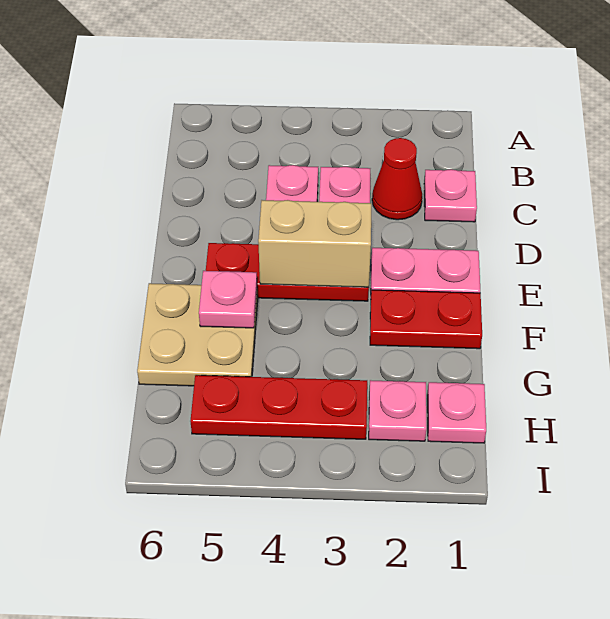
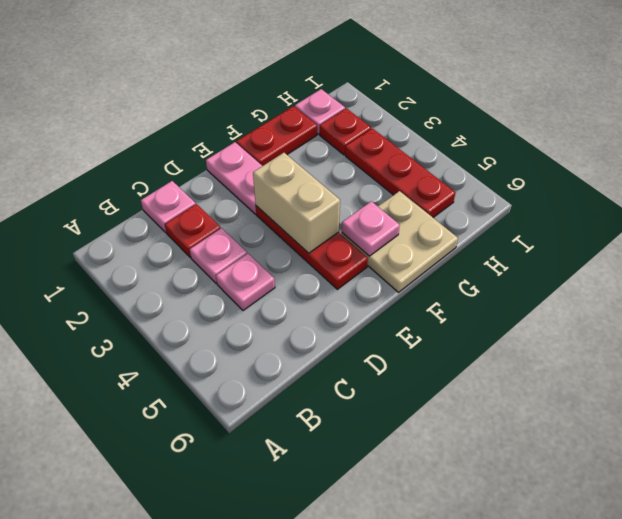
red 1x1 cone [372,138,422,220] -> red 1x1 plate [165,204,221,257]
red 1x2 plate [370,290,482,349] -> red 1x2 plate turned to [237,106,317,166]
pink 1x1 plate [369,380,426,441] -> red 1x1 plate [320,108,371,155]

